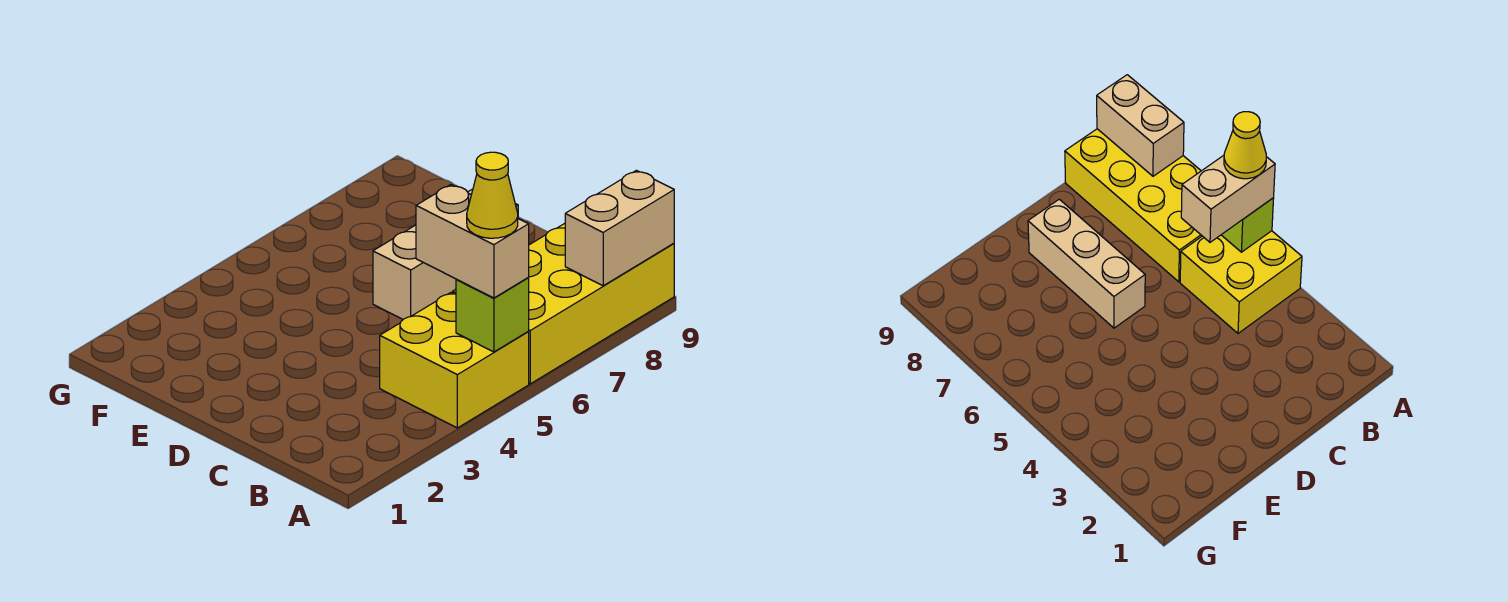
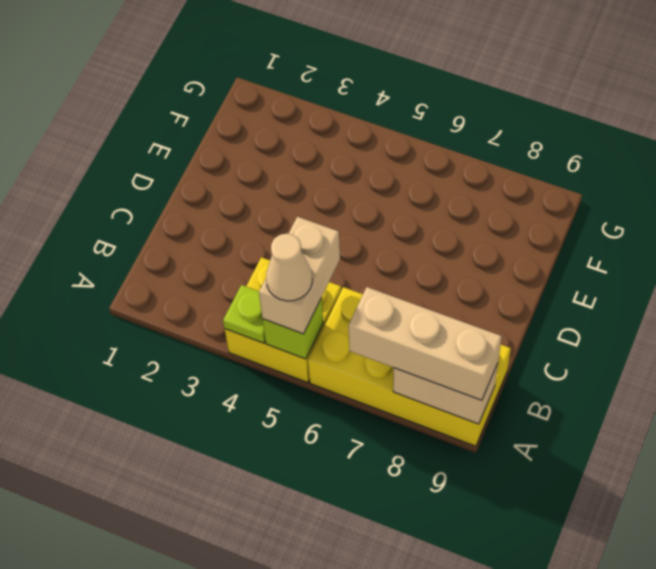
none -> lime 1x1 plate [223,285,265,343]
yellow 1x1 cone [467,152,518,238] -> tan 1x1 cone [266,234,312,301]
tan 1x3 brick [373,189,518,319] -> tan 1x3 brick moved to [349,287,502,400]

